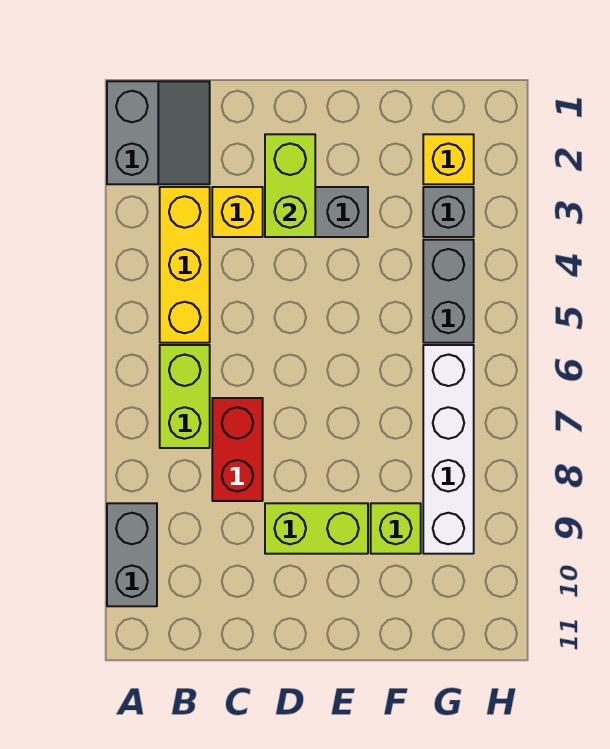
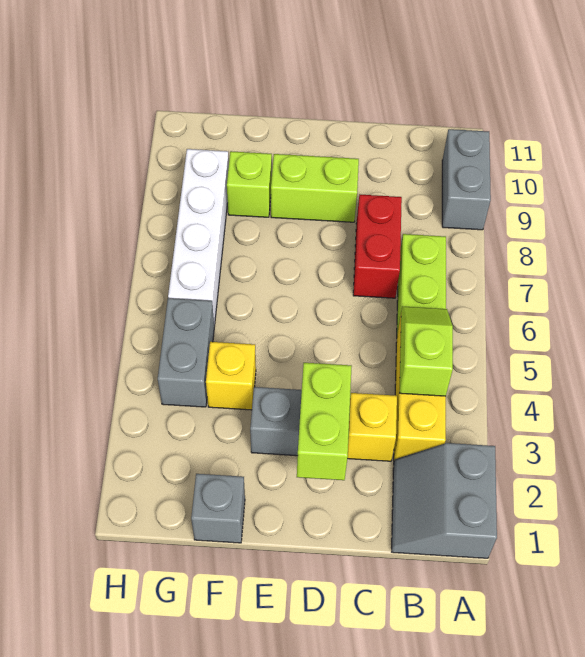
none -> lime 1x2 slope [399,306,453,396]
yellow 1x1 brick [423,134,474,184] -> yellow 1x1 brick moved to [206,342,256,410]
grey 1x1 brick [423,187,474,237] -> grey 1x1 brick moved to [191,474,245,543]

